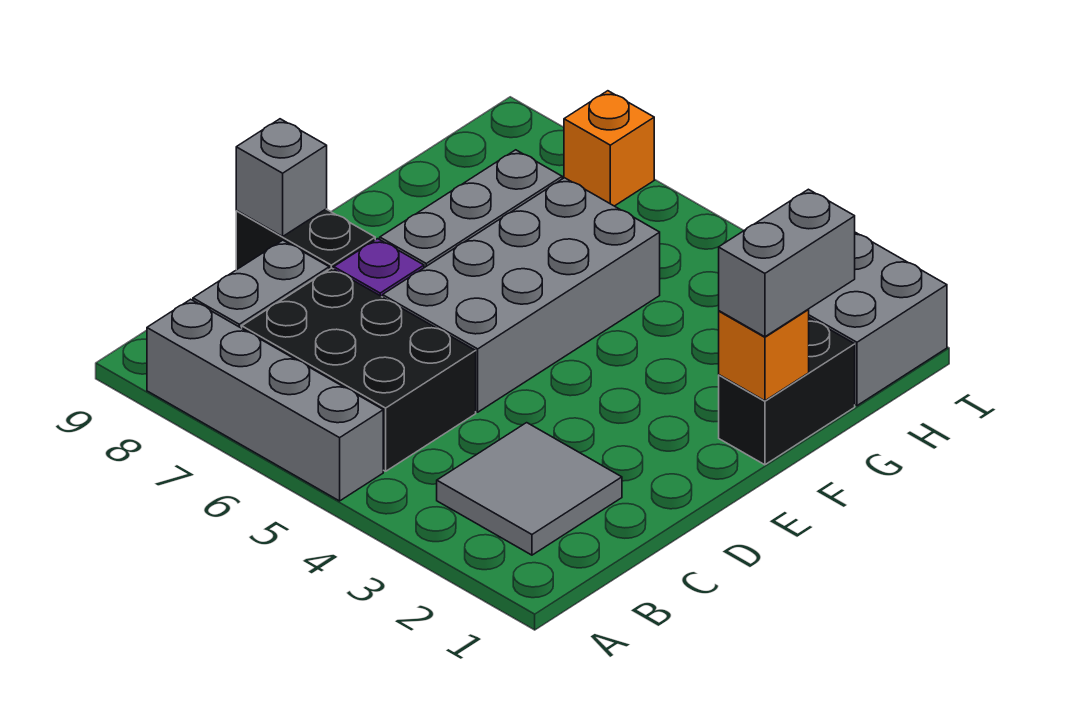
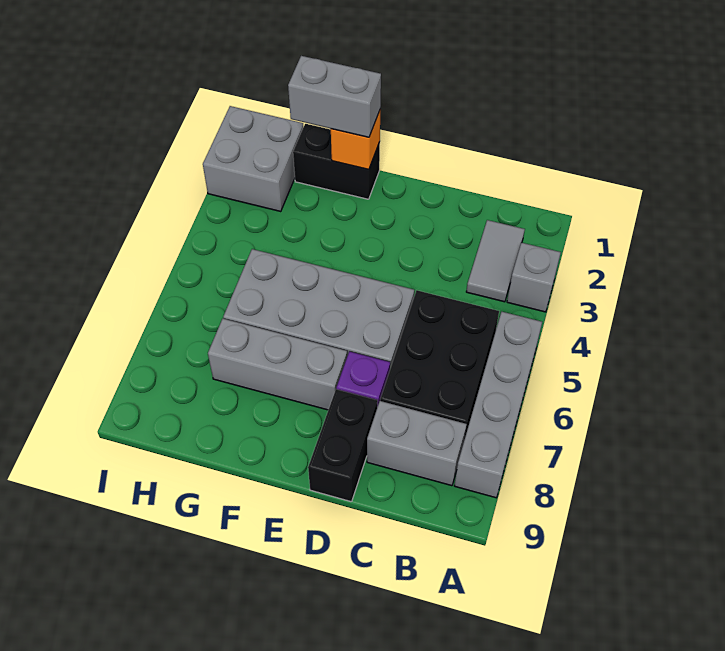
grey 2x2 tile [437,423,622,555] -> grey 1x2 tile [466,220,525,302]
grey 1x1 brick [236,119,327,236] -> grey 1x1 brick moved to [507,243,561,312]
orange 1x1 brick [564,91,654,206] -> none

